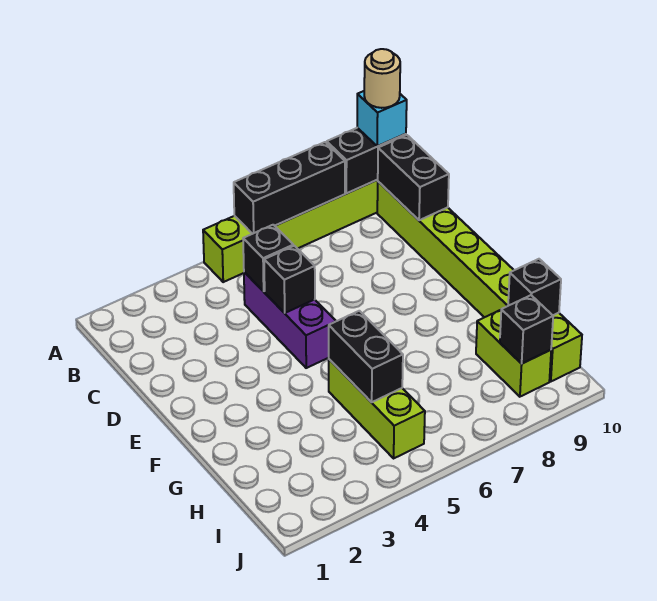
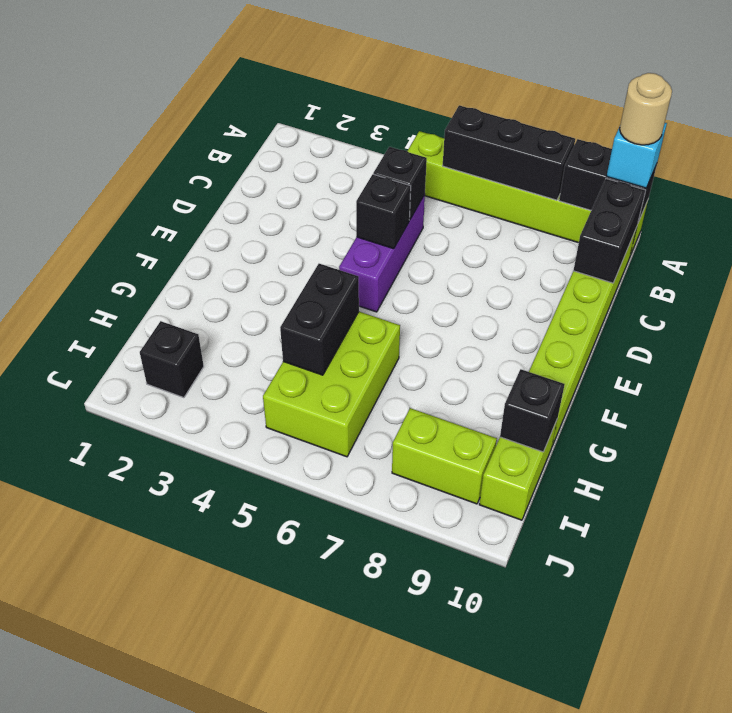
lime 1x3 brick [329,359,425,458] -> lime 2x3 brick [263,312,400,457]
lime 1x2 brick [476,310,551,397] -> lime 1x2 brick turned to [392,408,497,504]
black 1x1 brick [500,295,553,364] -> black 1x1 brick moved to [140,321,204,398]

